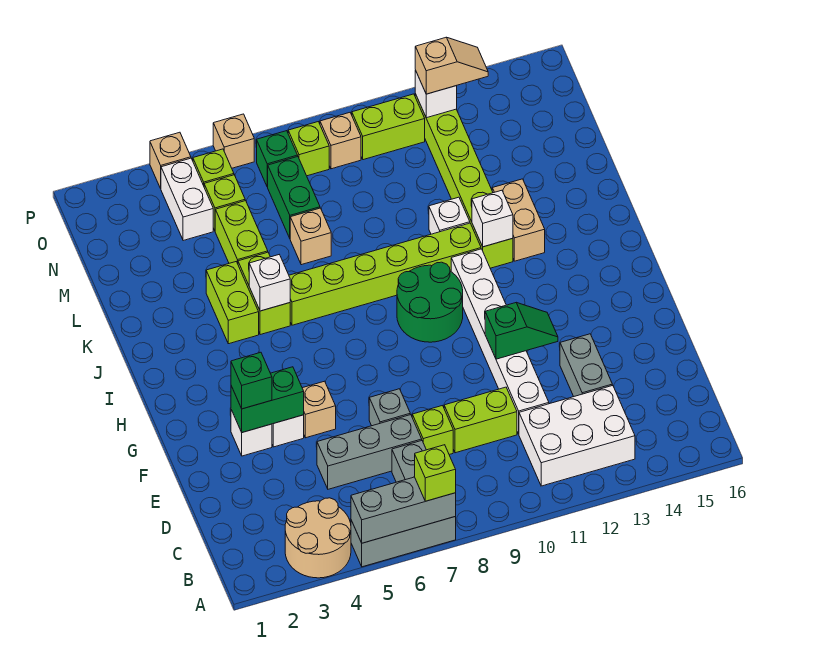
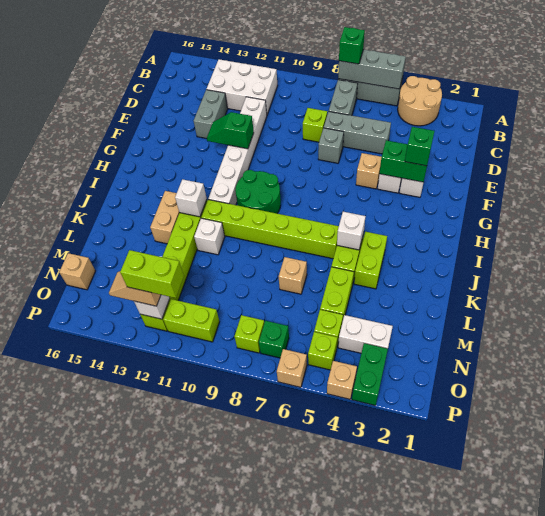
lime 1x1 brick [415,445,456,501] -> green 1x1 brick [339,27,365,64]
lime 1x2 brick [444,387,517,453] -> lime 1x2 brick moved to [120,250,184,298]
green 1x2 brick [268,157,320,238] -> green 1x2 brick moved to [352,343,388,405]
white 1x2 brick [161,158,213,241] -> white 1x2 brick turned to [338,315,393,353]
tan 1x1 brick [320,113,361,169] -> tan 1x1 brick moved to [59,253,95,290]

